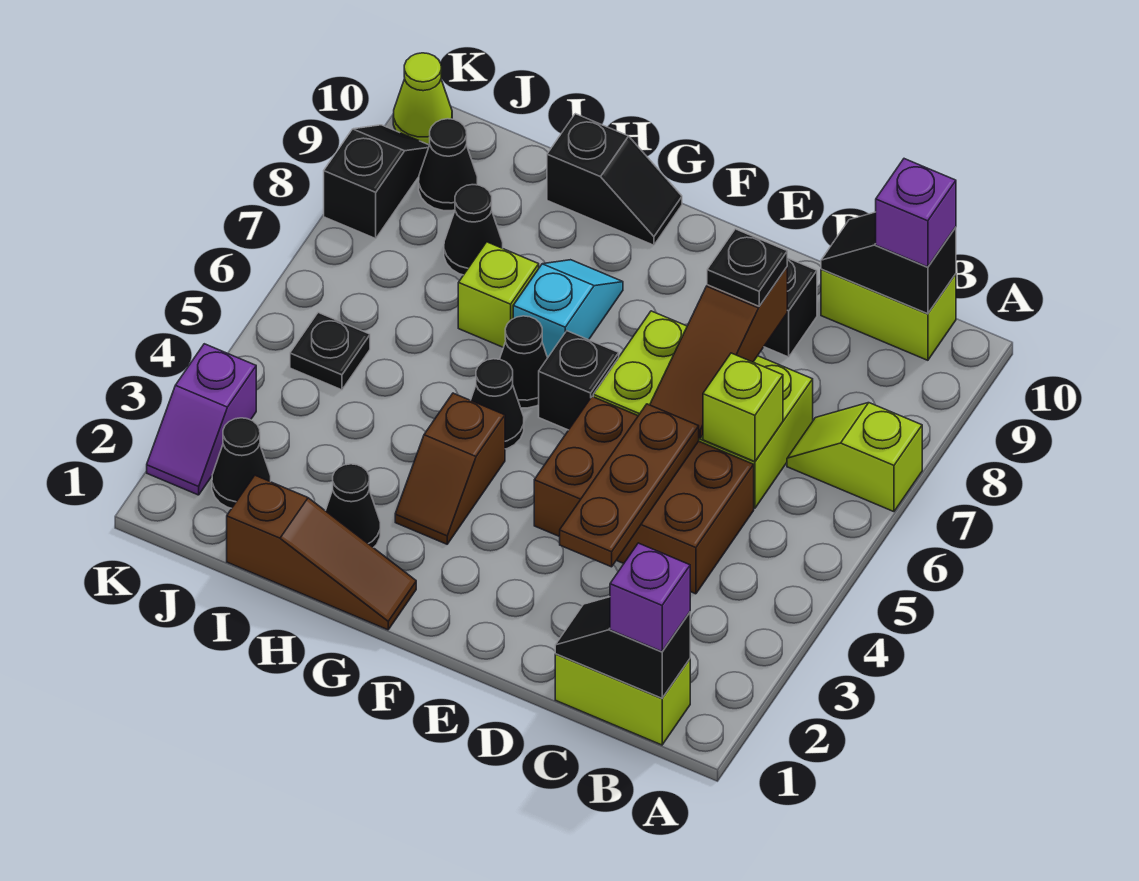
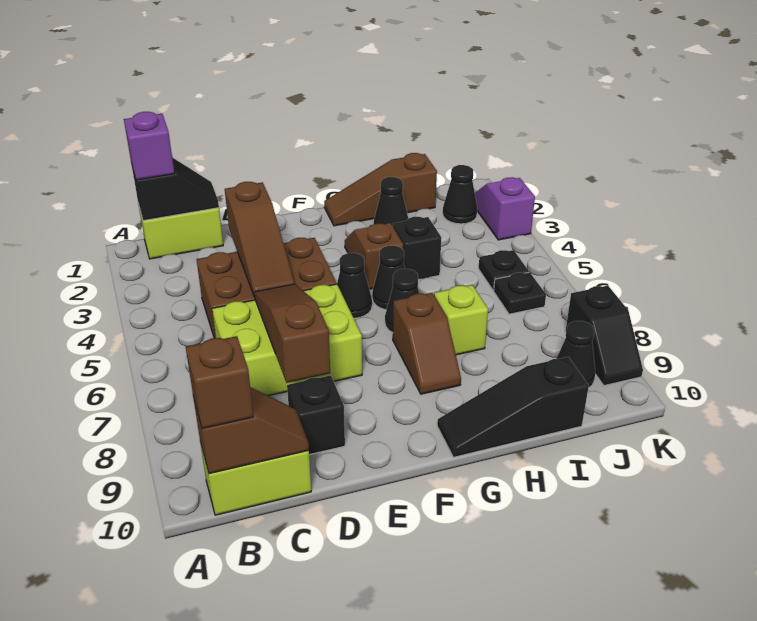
lime 1x2 slope [787,403,922,512] -> none
black 1x2 slope [821,212,956,314] -> brown 1x2 slope [193,387,309,474]
purple 1x1 brick [876,159,956,267] -> brown 1x1 brick [186,336,253,429]
lime 1x1 brick [703,353,783,462] -> none
brown 1x3 plate [560,404,699,567] -> brown 1x3 slope [225,182,295,297]
black 1x1 plate [707,229,787,306] -> black 1x1 plate moved to [494,272,546,314]
black 1x1 brick [539,331,619,430] -> black 1x1 brick moved to [393,217,441,280]
cyan 1x2 slope [513,260,623,357] -> brown 1x2 slope [393,293,461,394]
black 1x2 slope [547,114,682,245] -> black 1x3 slope [437,357,589,457]
black 1x1 cone [444,185,503,275] -> black 1x1 cone moved to [337,253,372,318]
lime 1x1 cone [393,53,452,145] -> none

